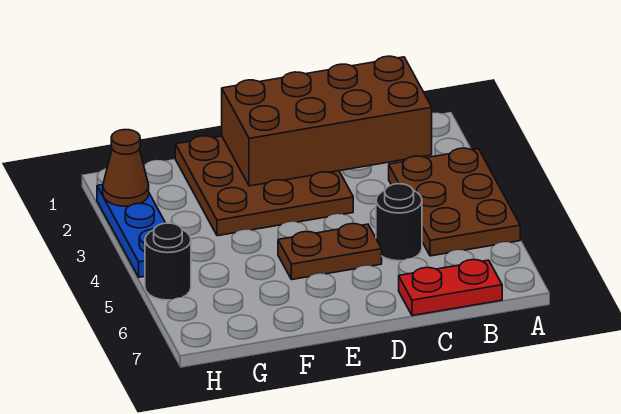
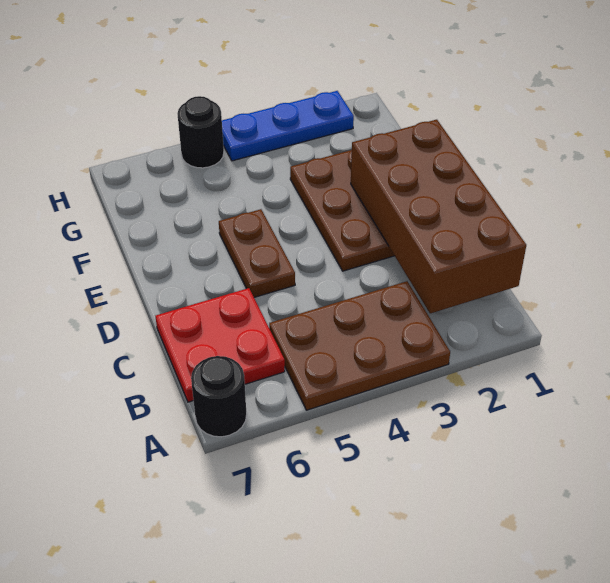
red 1x2 plate [399,260,502,316] -> red 2x2 plate [155,288,285,402]
black 1x1 round brick [376,184,422,261] -> black 1x1 round brick moved to [191,356,247,437]
brown 1x1 cone [103,130,149,206] -> none

